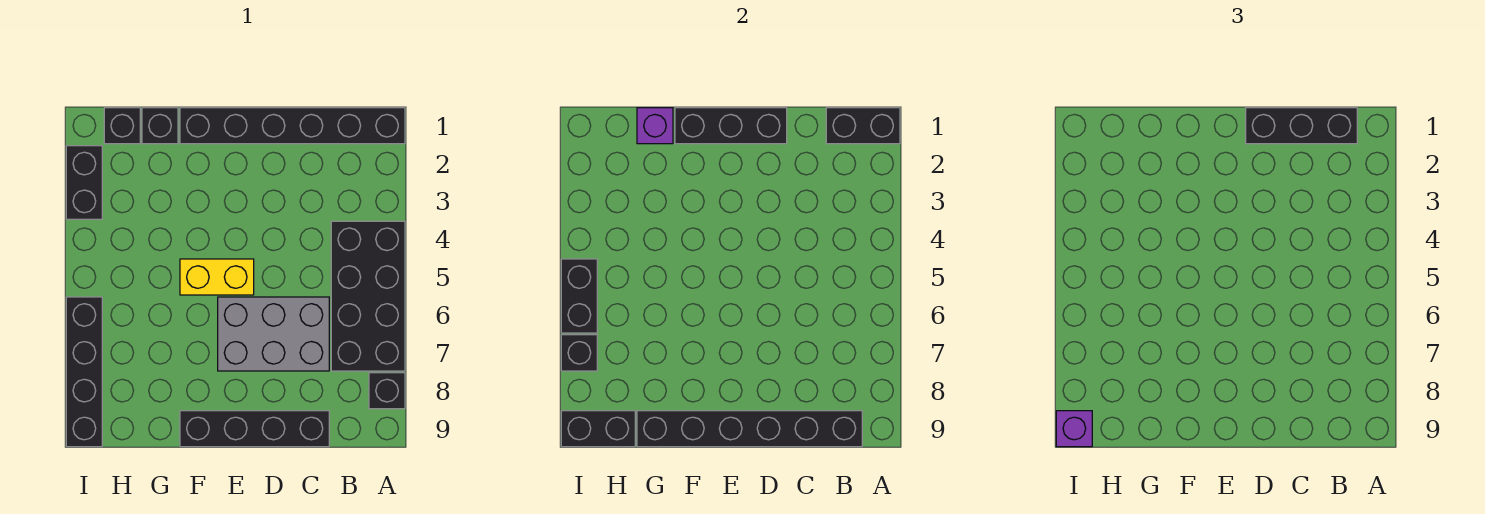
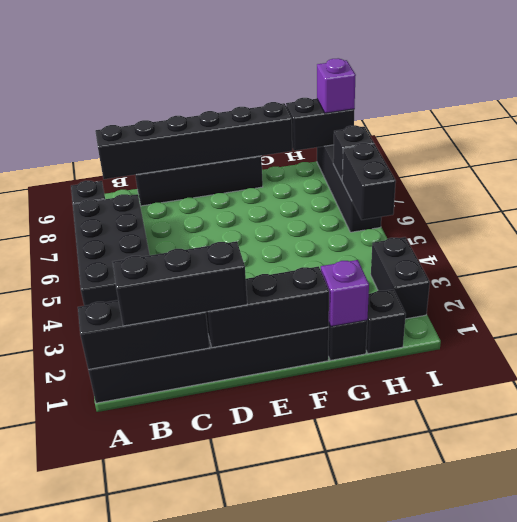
black 1x2 brick [826,108,900,144] -> black 1x3 brick [78,300,210,369]
grey 2x3 brick [218,297,329,371] -> none
yellow 1x2 brick [180,259,254,295] -> none

